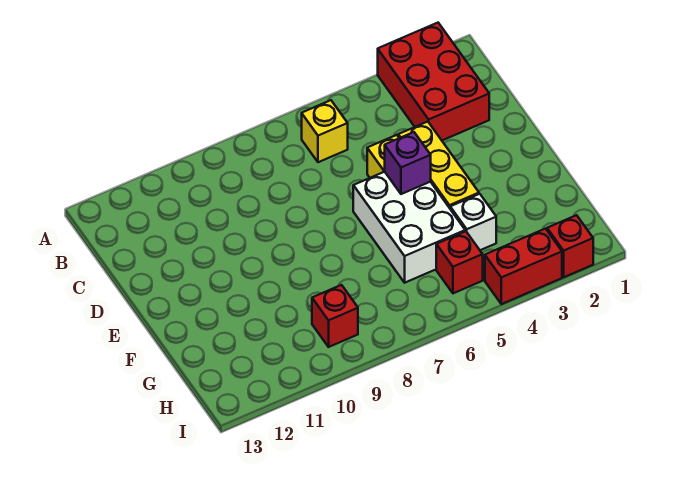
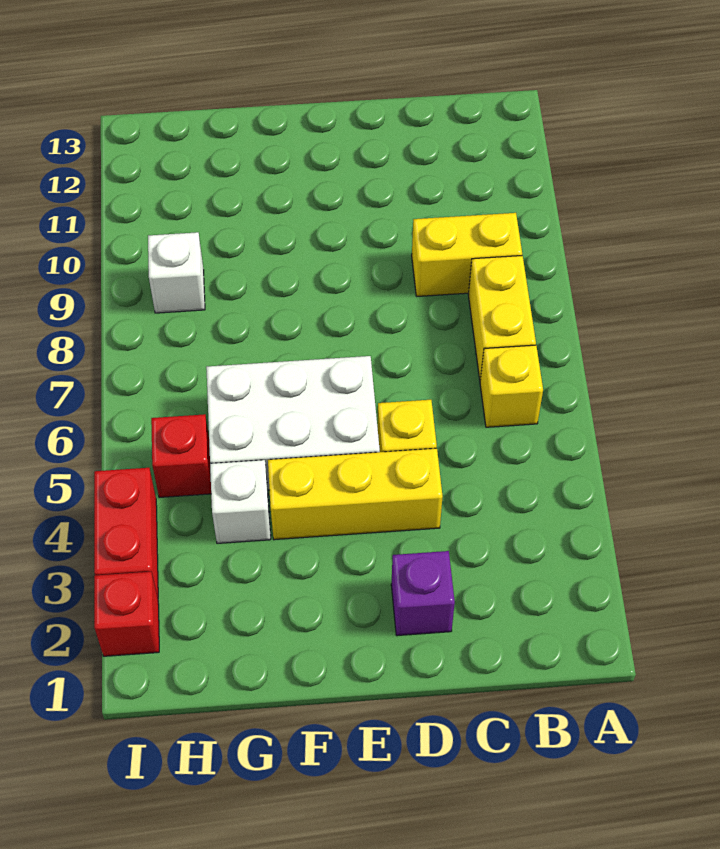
red 2x3 brick [378,23,489,140] -> none
none -> yellow 1x2 brick [468,256,536,380]
none -> yellow 1x2 brick [412,213,522,296]
purple 1x1 brick [385,132,431,194] -> purple 1x1 brick moved to [391,551,455,636]
red 1x1 brick [312,285,358,347] -> white 1x1 brick [148,232,205,313]

